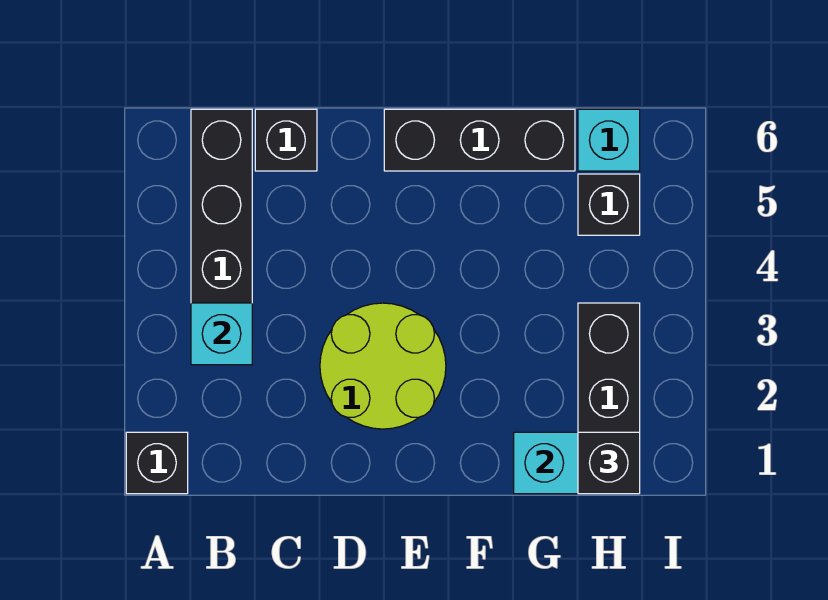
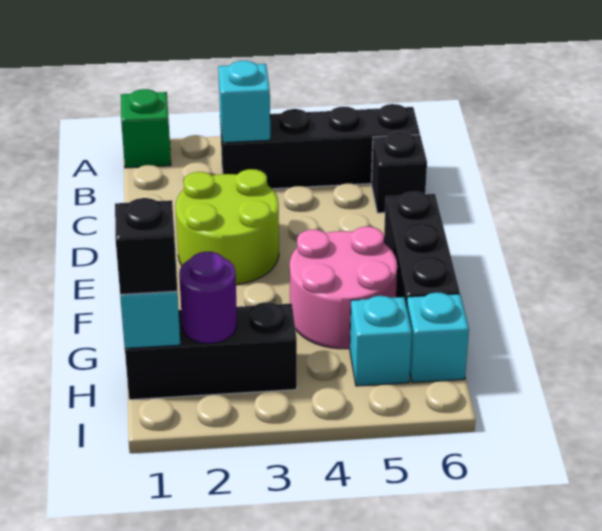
black 1x1 brick [126,432,188,494] -> green 1x1 brick [121,89,171,168]
none -> pink 2x2 round brick [290,227,397,349]
none -> purple 1x1 round brick [179,252,237,343]
black 1x1 brick [578,174,640,235] -> cyan 1x1 brick [350,296,412,386]

